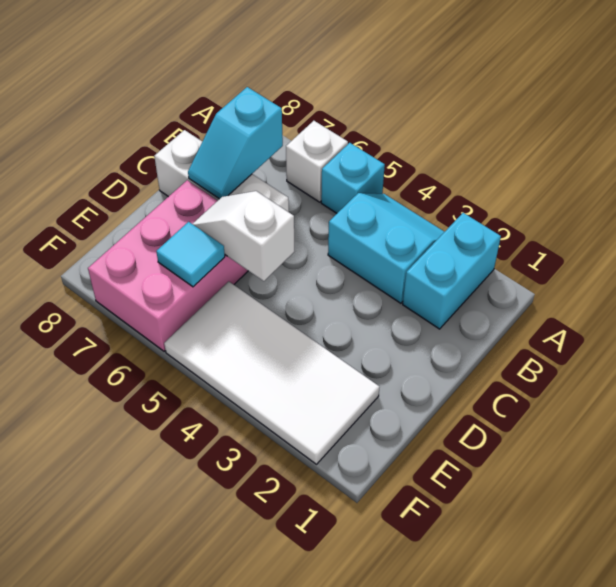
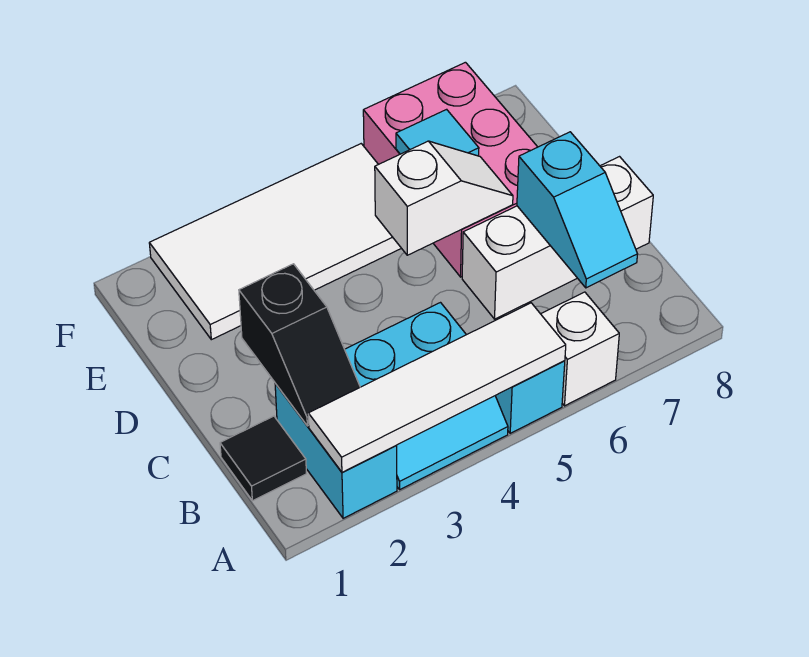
none -> white 1x4 tile [308,303,566,473]
none -> black 1x1 tile [220,416,306,501]
none -> black 1x2 slope [239,264,360,426]
cyan 1x2 slope [188,87,283,199] -> cyan 1x2 slope turned to [517,132,637,288]

